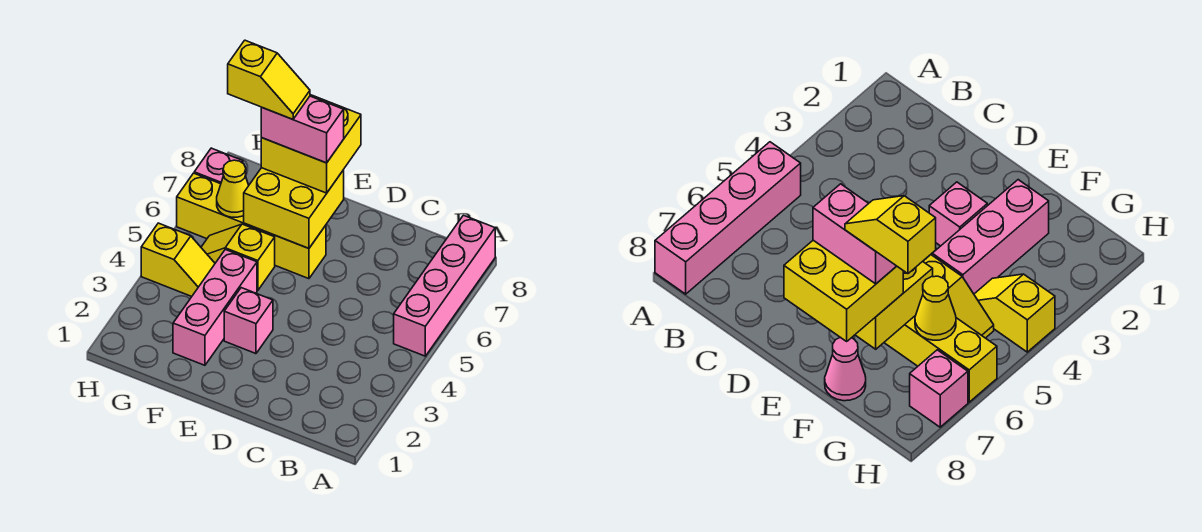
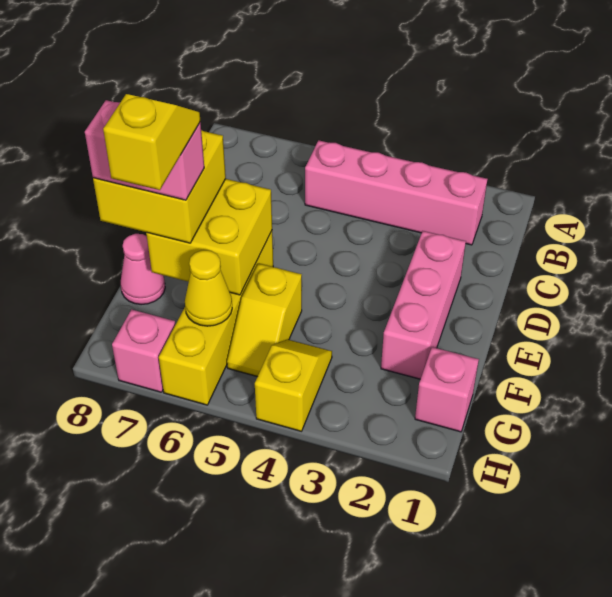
pink 1x4 brick [394,215,495,356] -> pink 1x4 brick moved to [305,140,487,245]
pink 1x1 brick [224,288,273,354] -> pink 1x1 brick moved to [415,347,479,432]
pink 1x2 brick [261,96,344,163] -> pink 1x2 brick turned to [85,100,204,200]
pink 1x3 brick [173,249,257,365] -> pink 1x3 brick turned to [381,231,466,379]

